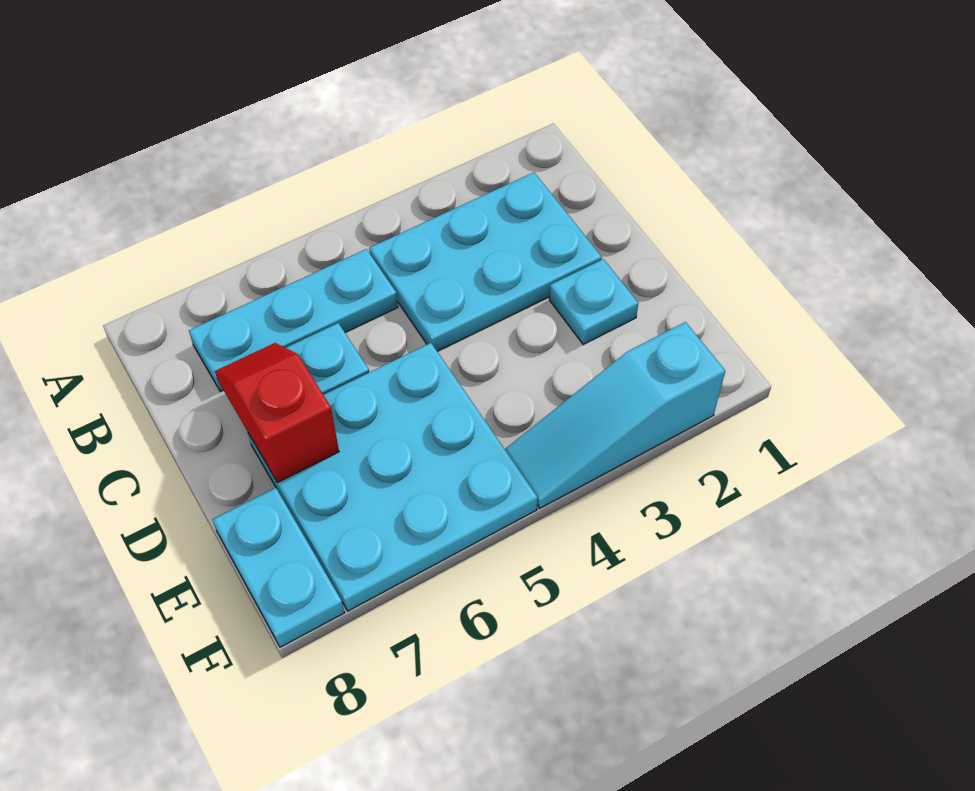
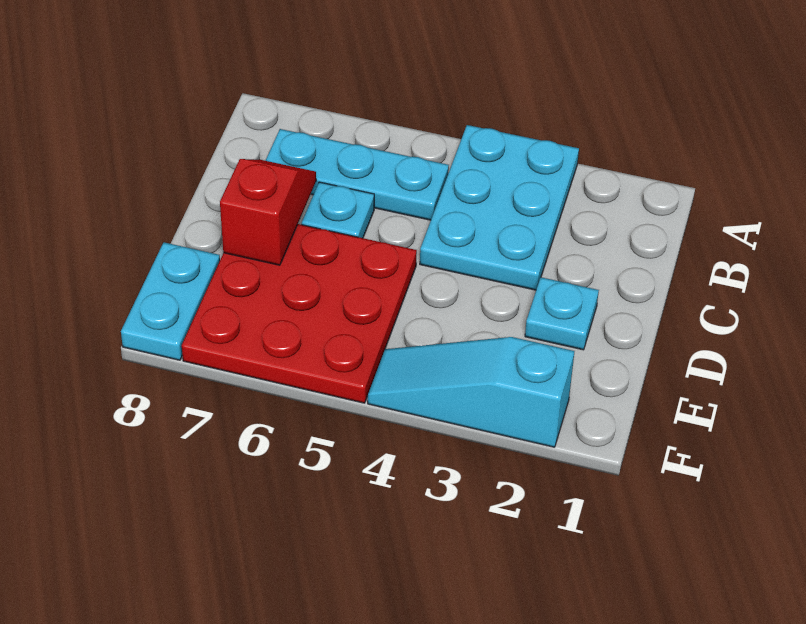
cyan 2x3 plate [369,172,602,351] -> cyan 2x3 plate turned to [420,125,579,290]
cyan 3x3 plate [248,343,538,611] -> red 3x3 plate [182,224,417,403]

